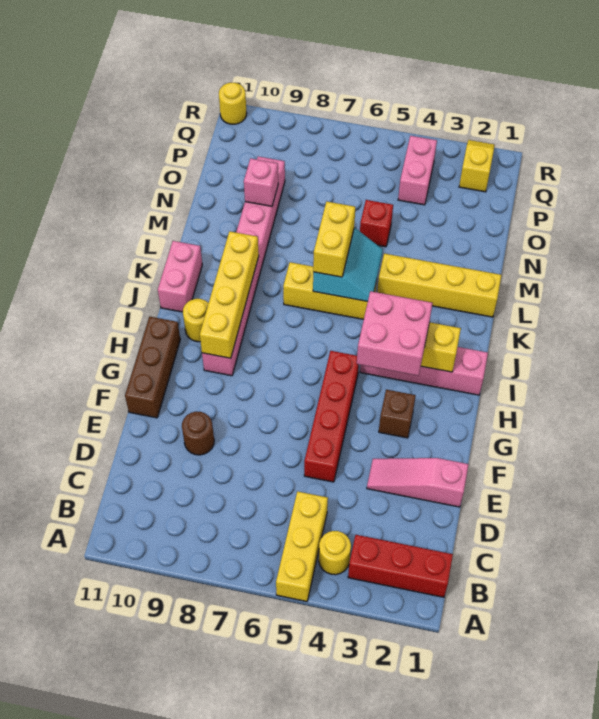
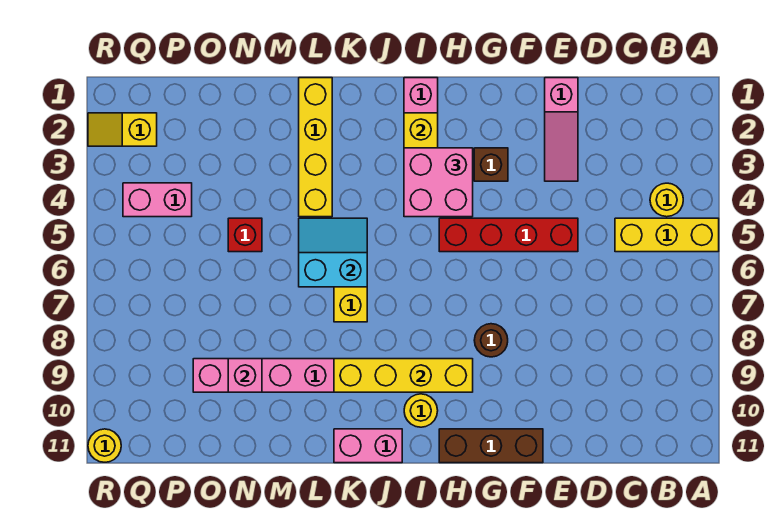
red 1x3 brick [348,535,453,597] -> none
brown 1x1 round brick [182,412,214,455] -> brown 1x1 round brick moved to [474,324,508,357]
yellow 1x2 brick [313,202,355,277] -> none

